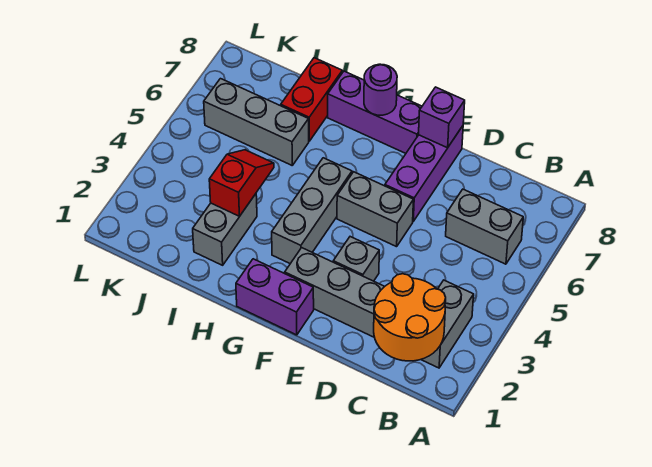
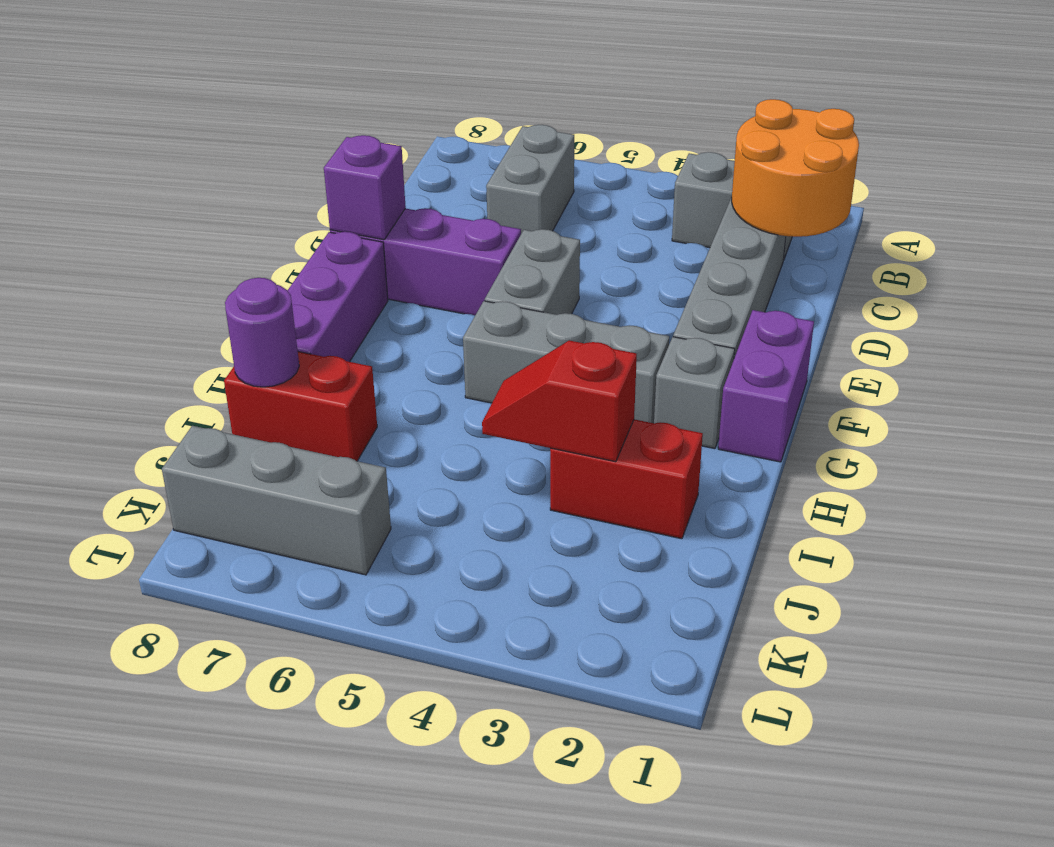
grey 1x1 brick [333,237,379,281] -> grey 1x1 brick moved to [654,337,735,449]
purple 1x1 round brick [364,64,397,115] -> purple 1x1 round brick moved to [225,278,299,387]
grey 1x2 brick [193,194,257,265] -> red 1x2 brick [550,419,703,539]
grey 1x3 brick [204,79,309,165] -> grey 1x3 brick turned to [162,426,391,575]

